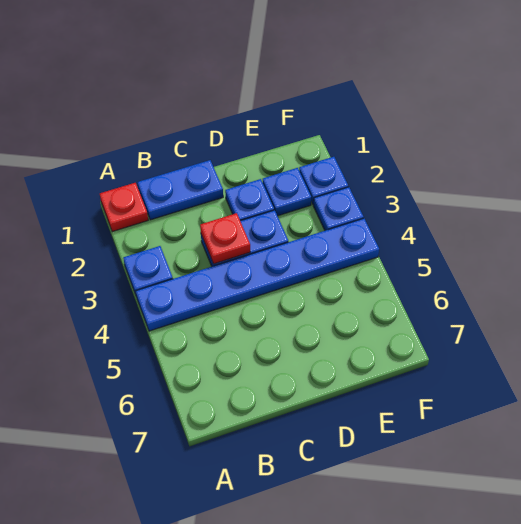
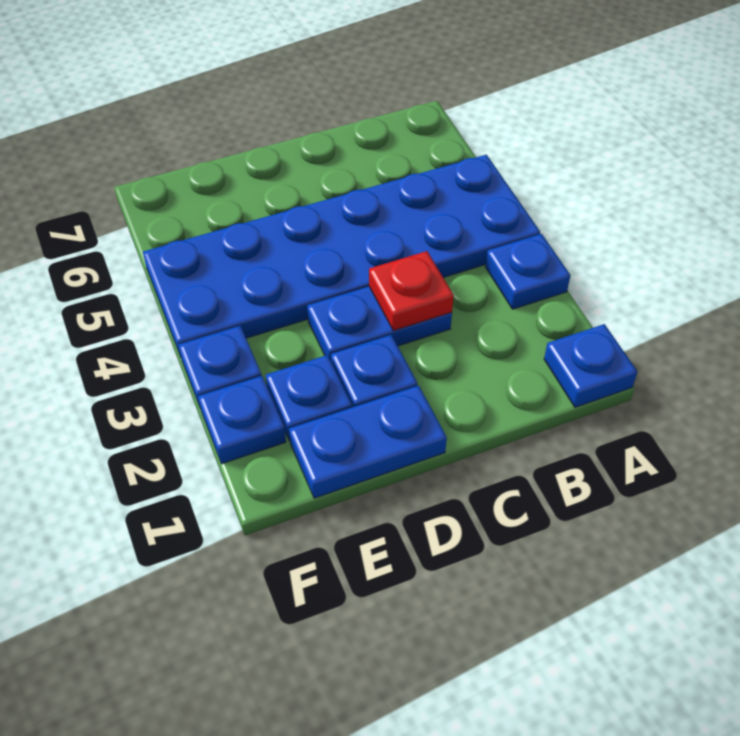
red 1x1 plate [100,183,148,232] -> blue 1x1 plate [544,324,637,407]
blue 1x6 plate [136,218,379,331] -> blue 2x6 plate [143,155,540,357]
blue 1x2 plate [138,160,223,220] -> blue 1x2 plate moved to [289,386,447,498]

